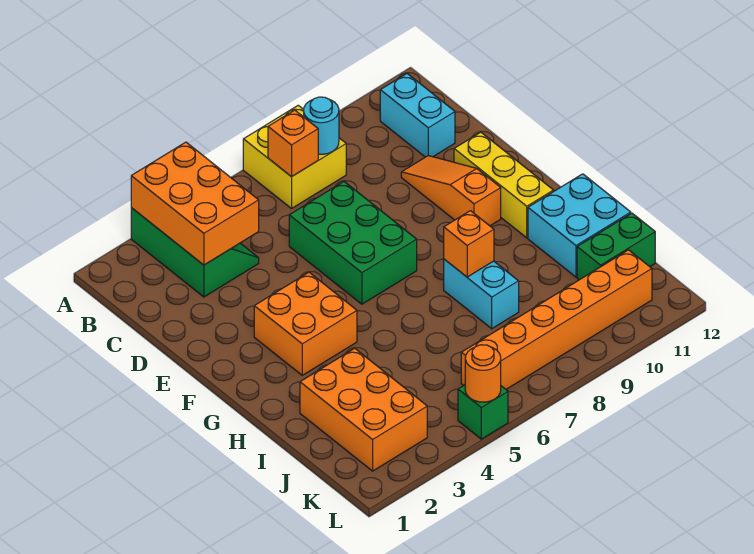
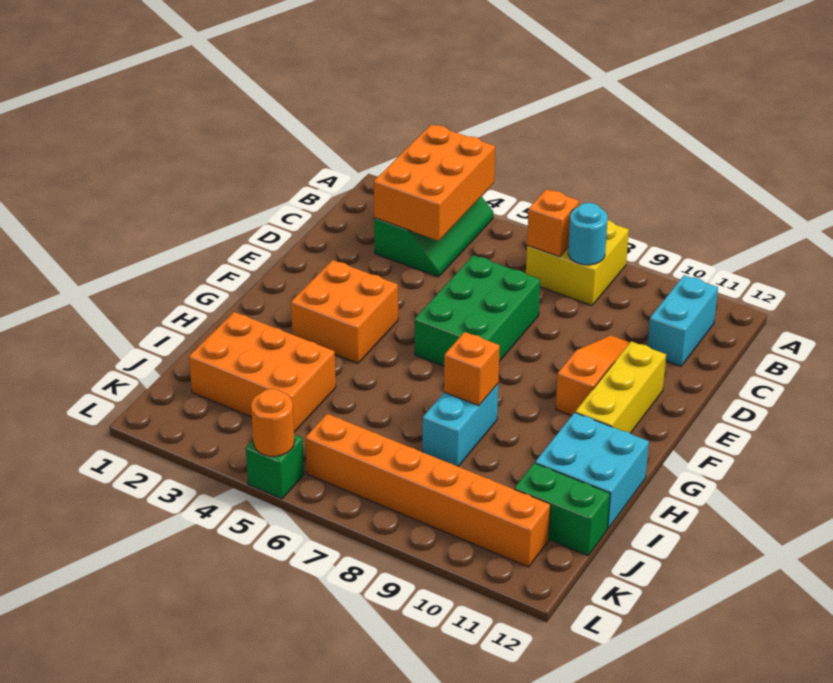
orange 2x3 brick [300,348,427,471] -> orange 2x3 brick turned to [189,312,336,432]

